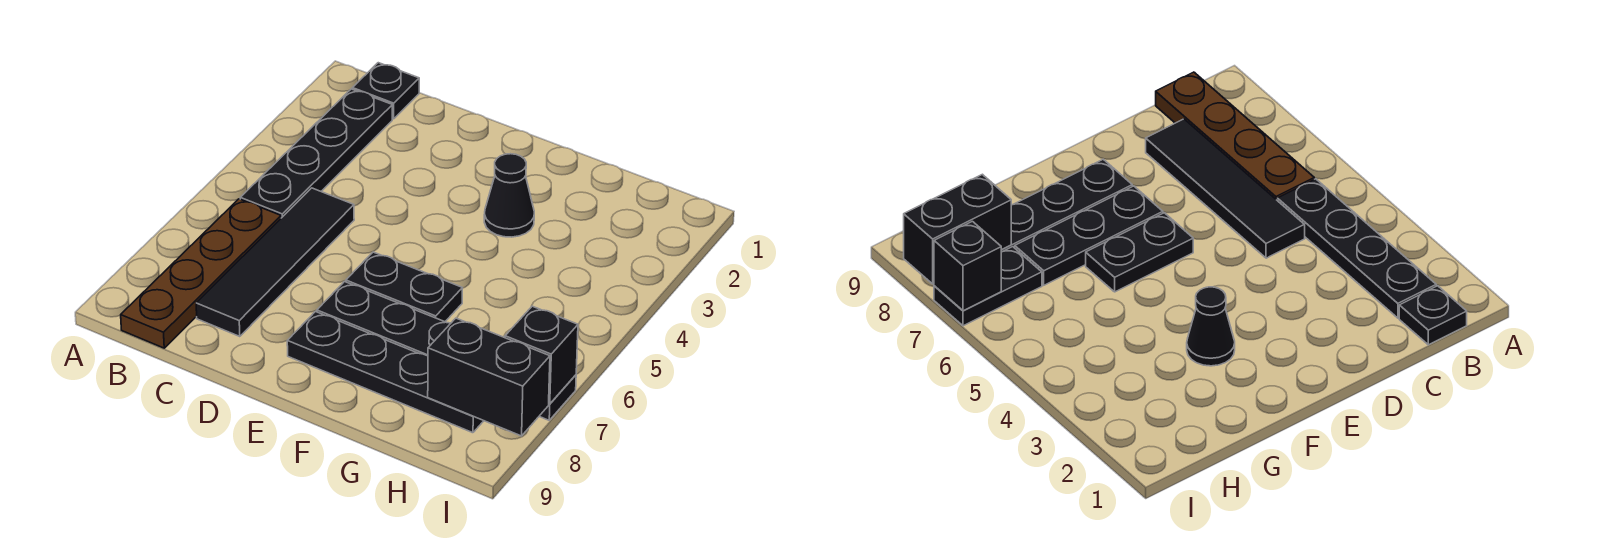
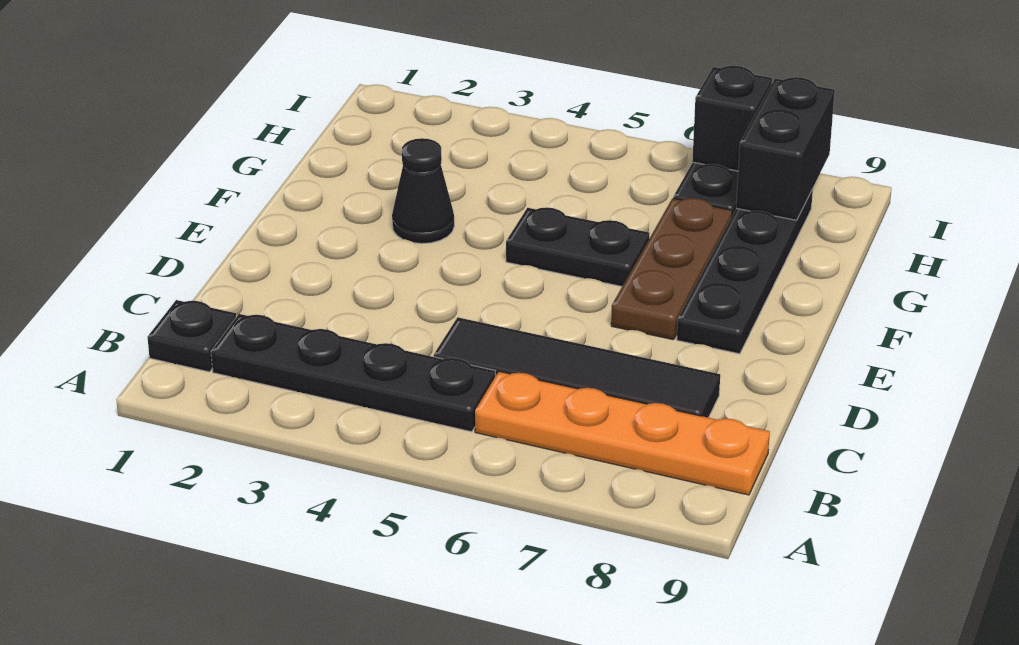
brown 1x4 plate [121,199,281,348] -> orange 1x4 plate [475,371,770,495]
black 1x2 plate [346,252,462,322] -> black 1x2 plate turned to [506,207,650,286]
black 1x3 plate [317,282,451,356] -> brown 1x3 plate [611,198,732,340]

